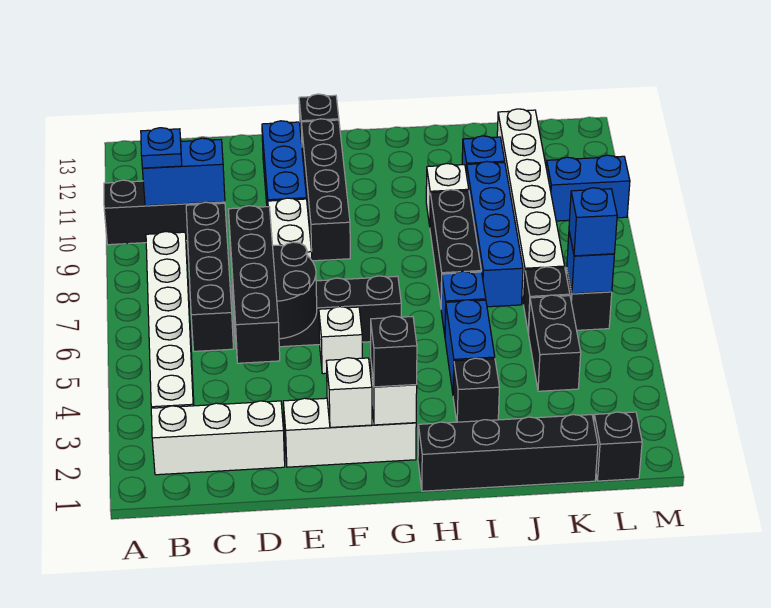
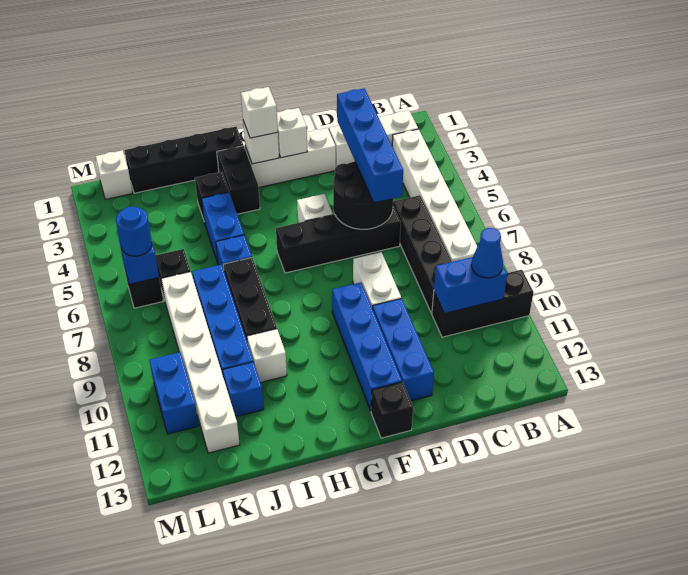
blue 1x1 plate [141,128,182,168] -> blue 1x1 cone [471,228,503,278]
black 1x4 brick [228,206,280,363] -> blue 1x4 brick [337,88,403,203]
black 1x4 brick [301,119,350,261] -> blue 1x4 brick [332,282,402,411]
black 1x1 brick [371,316,417,387] -> white 1x1 brick [241,87,278,138]
black 1x2 brick [528,295,581,391] -> black 1x2 brick moved to [217,146,260,214]
black 1x1 brick [594,412,642,481] -> white 1x1 brick [95,150,132,199]
blue 1x1 brick [569,188,617,256] -> blue 1x1 round brick [116,206,152,256]
blue 1x2 brick [546,155,630,221] -> blue 1x2 brick turned to [149,352,199,434]

